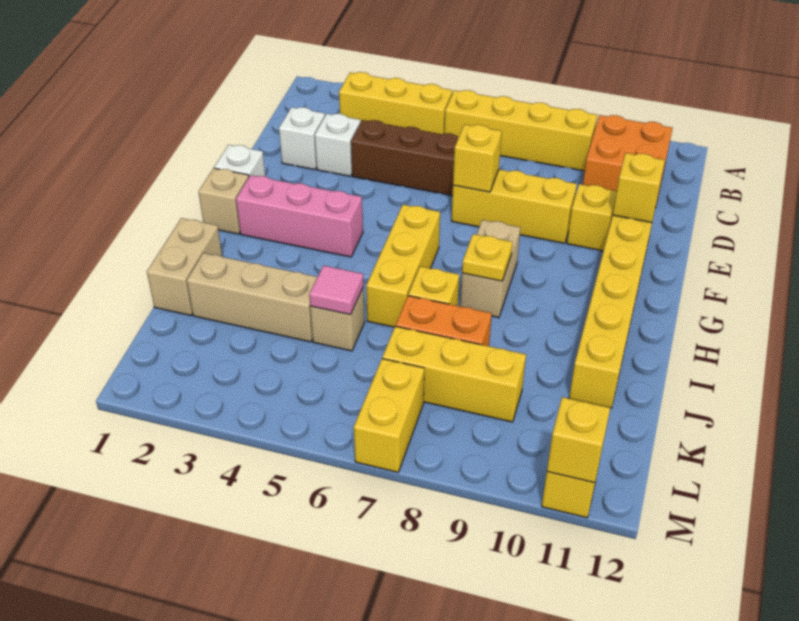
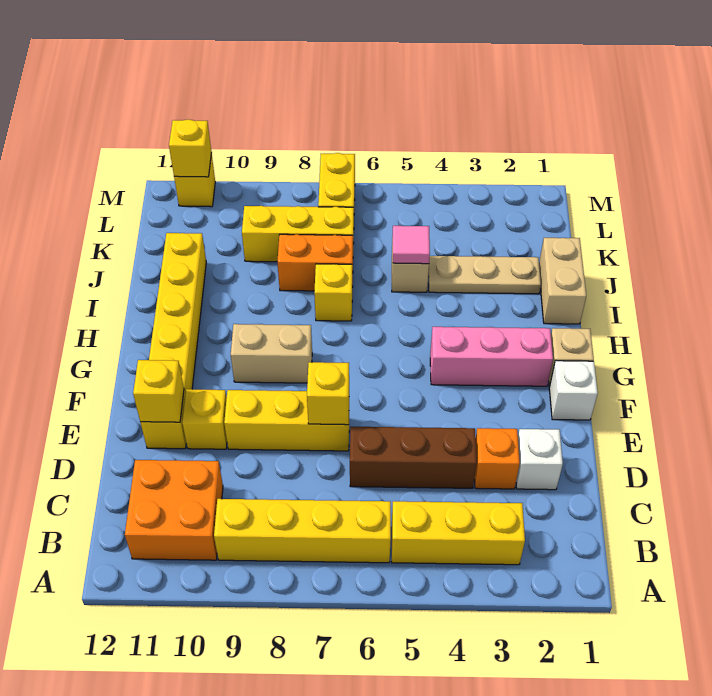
white 1x1 brick [315,114,361,176] -> orange 1x1 brick [474,428,520,489]
yellow 1x3 brick [366,205,440,327] -> none
tan 1x2 brick [460,220,521,318] -> tan 1x2 brick turned to [231,324,312,383]
yellow 1x1 plate [462,234,513,281] -> none
tan 1x3 brick [187,253,317,342] -> tan 1x3 plate [428,256,541,294]

